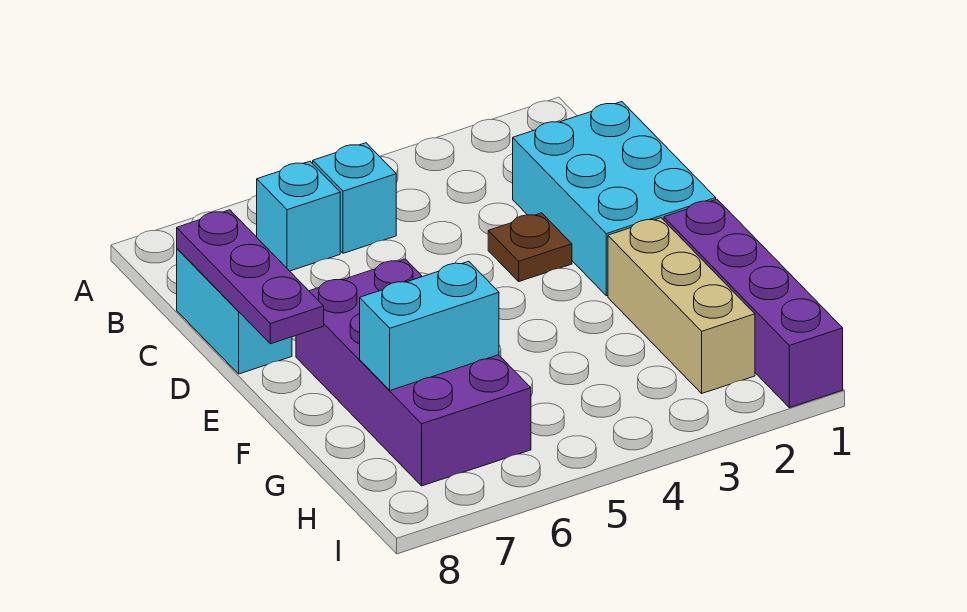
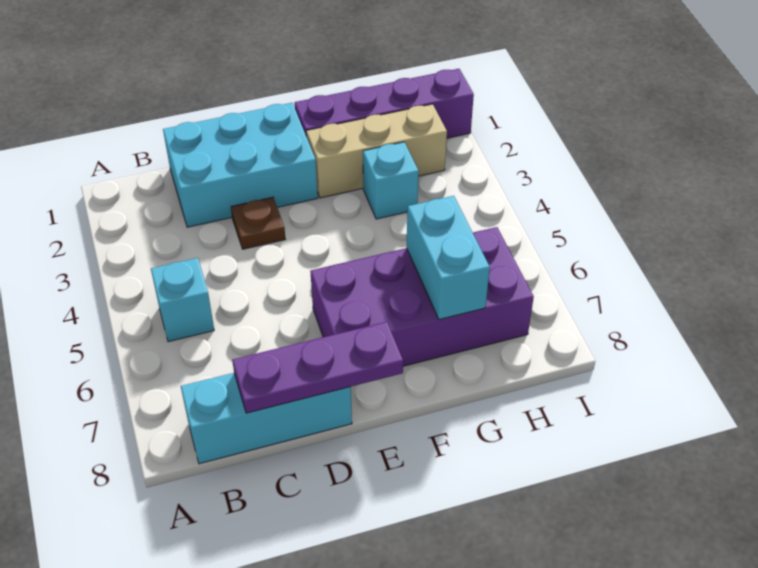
cyan 1x1 brick [257,161,340,271] -> cyan 1x1 brick moved to [363,142,419,219]
cyan 1x2 brick [177,249,292,374] -> cyan 1x3 brick [181,373,352,464]

